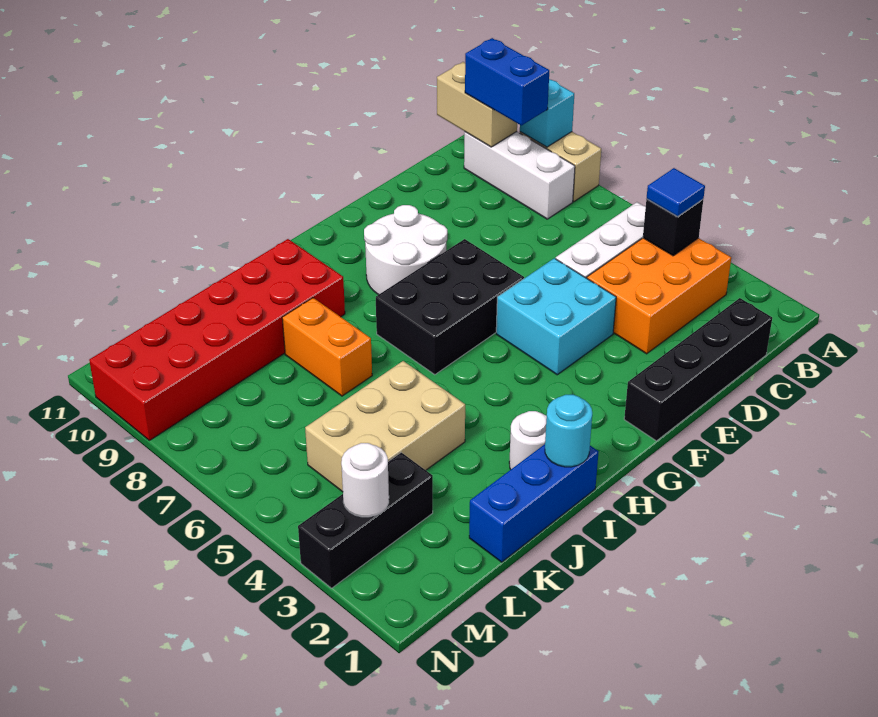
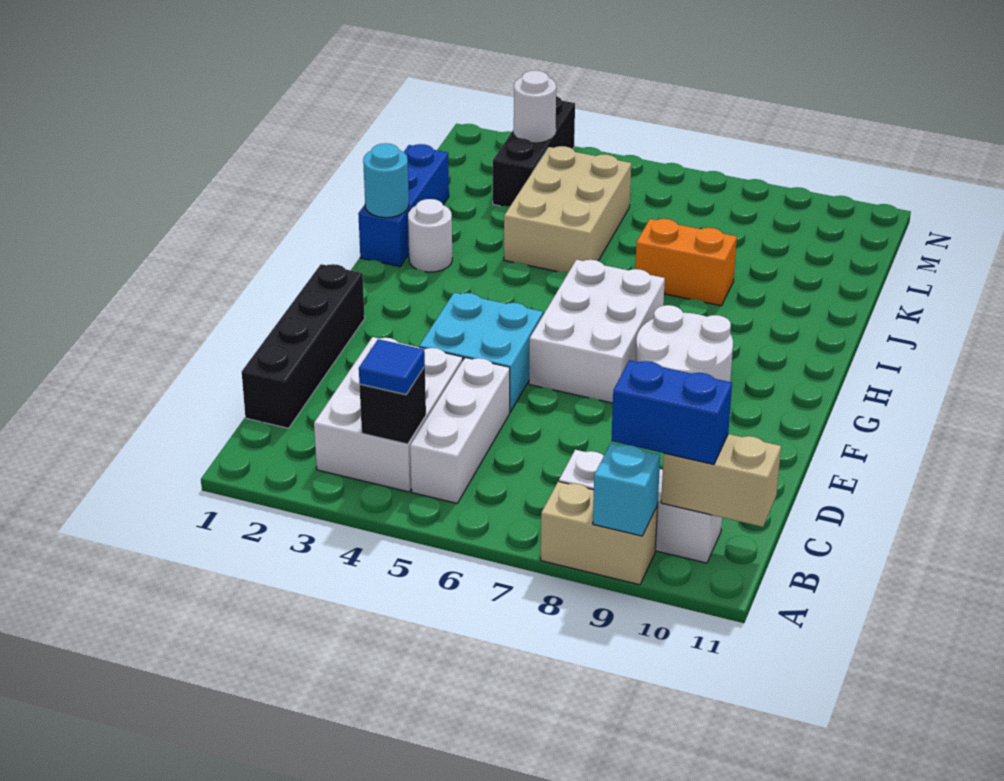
orange 2x3 brick [587,238,731,354] -> white 2x3 brick [314,337,463,492]
black 2x3 brick [376,239,524,375] -> white 2x3 brick [529,260,665,403]
red 2x6 brick [89,239,345,440] -> none

